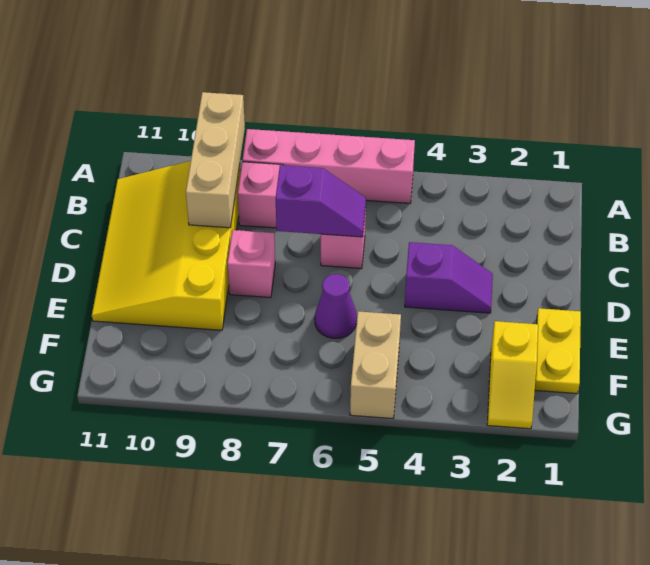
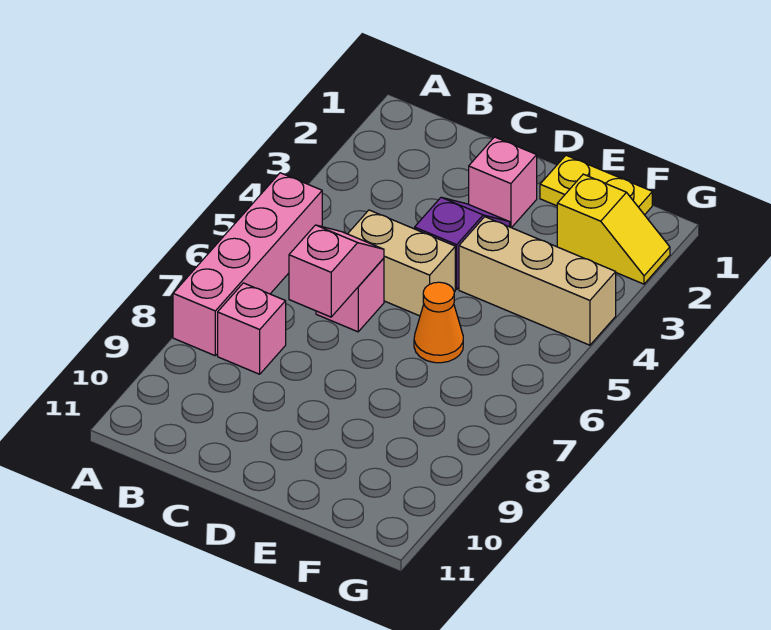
tan 1x3 brick [186,92,245,228] -> tan 1x3 brick moved to [459,217,616,345]
yellow 3x4 slope [92,161,241,330] -> none
purple 1x2 slope [276,165,366,237] -> pink 1x2 slope [289,225,384,317]
pink 1x1 brick [228,230,275,298] -> pink 1x1 brick moved to [469,137,537,228]
purple 1x1 cone [315,274,357,338] -> orange 1x1 cone [414,282,463,363]
tan 1x2 brick [350,311,401,419] -> tan 1x2 brick moved to [348,210,455,316]

